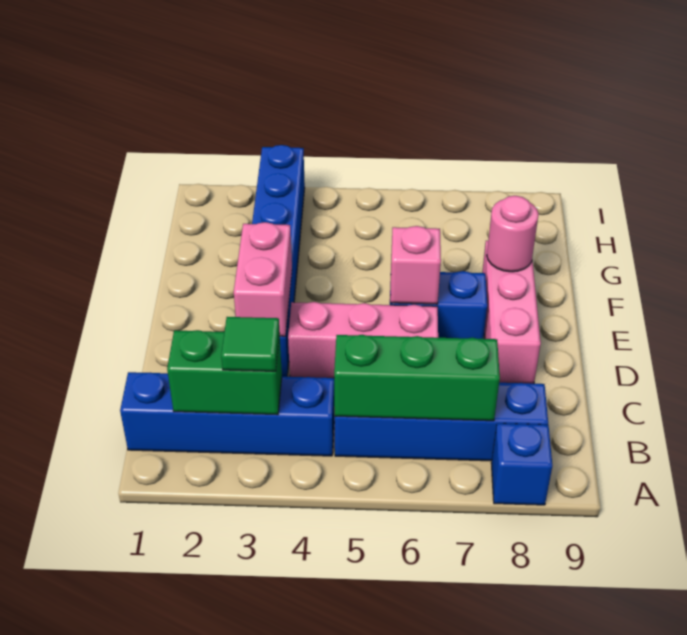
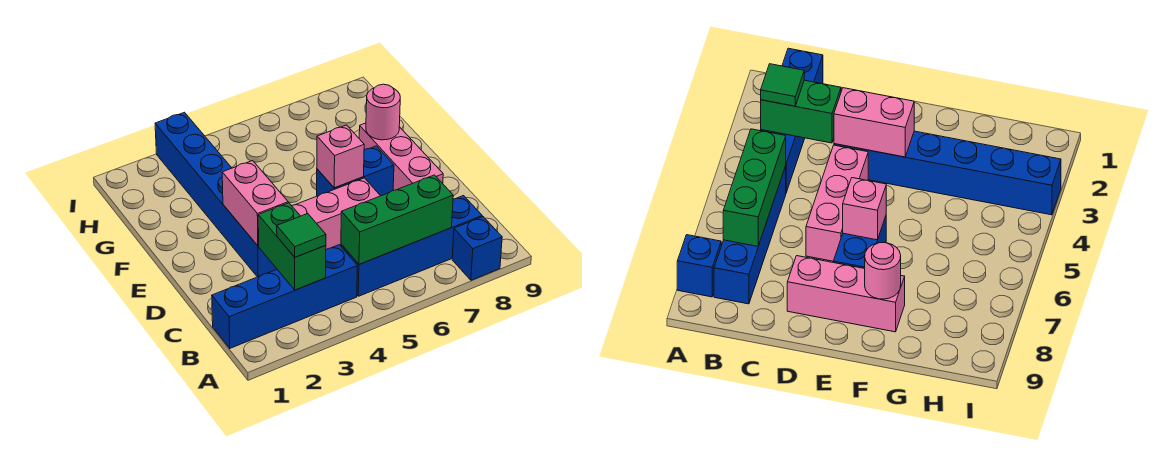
green 1x2 brick [167,330,282,415] -> green 1x2 brick turned to [258,203,326,290]

